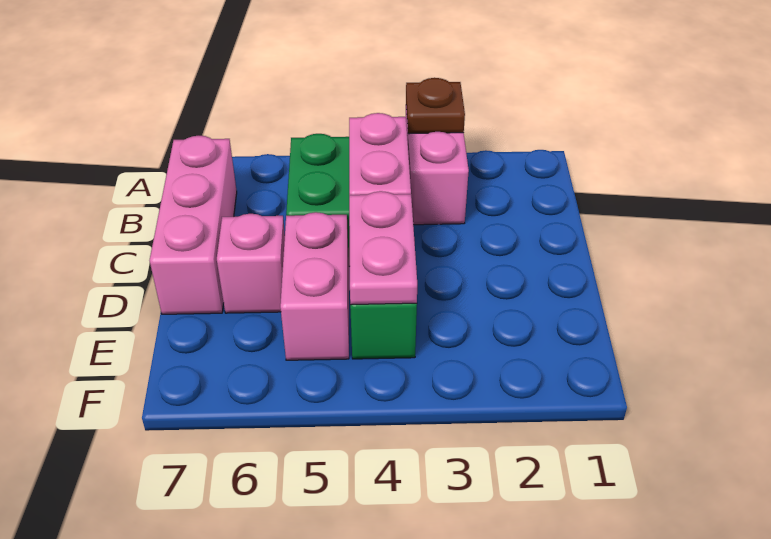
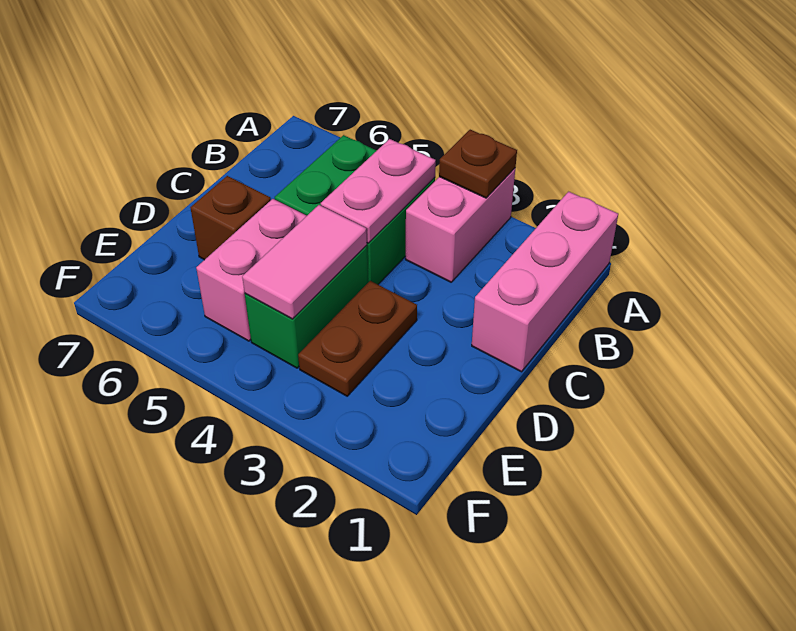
pink 1x3 brick [150,136,237,314] -> pink 1x3 brick moved to [472,192,618,372]
none -> brown 1x2 plate [298,281,417,396]
pink 1x2 plate [349,191,417,305] -> pink 1x2 tile [242,205,367,319]
pink 1x1 brick [217,214,285,313] -> brown 1x1 brick [190,176,271,260]

